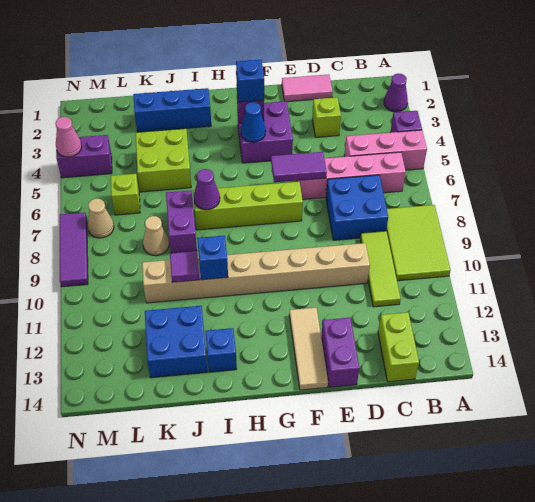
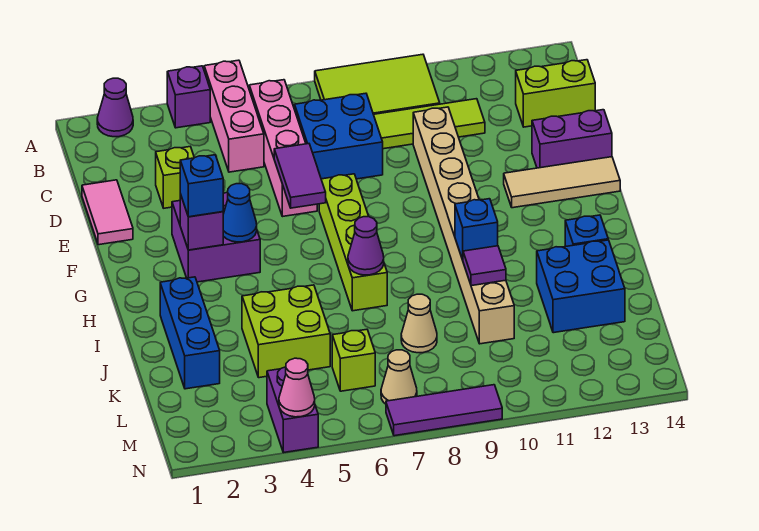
purple 1x2 brick [166,190,197,253] -> none

